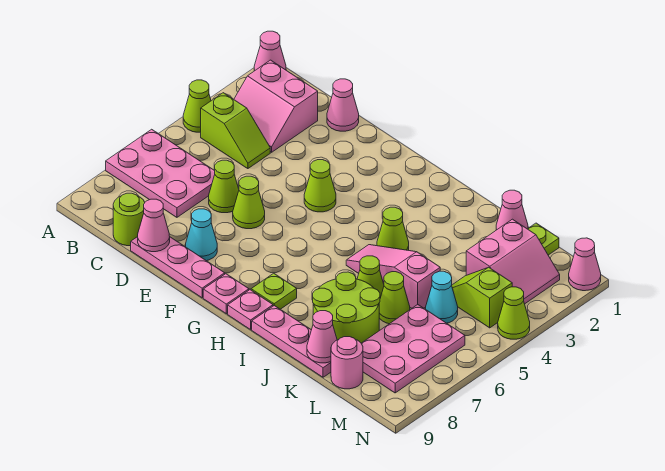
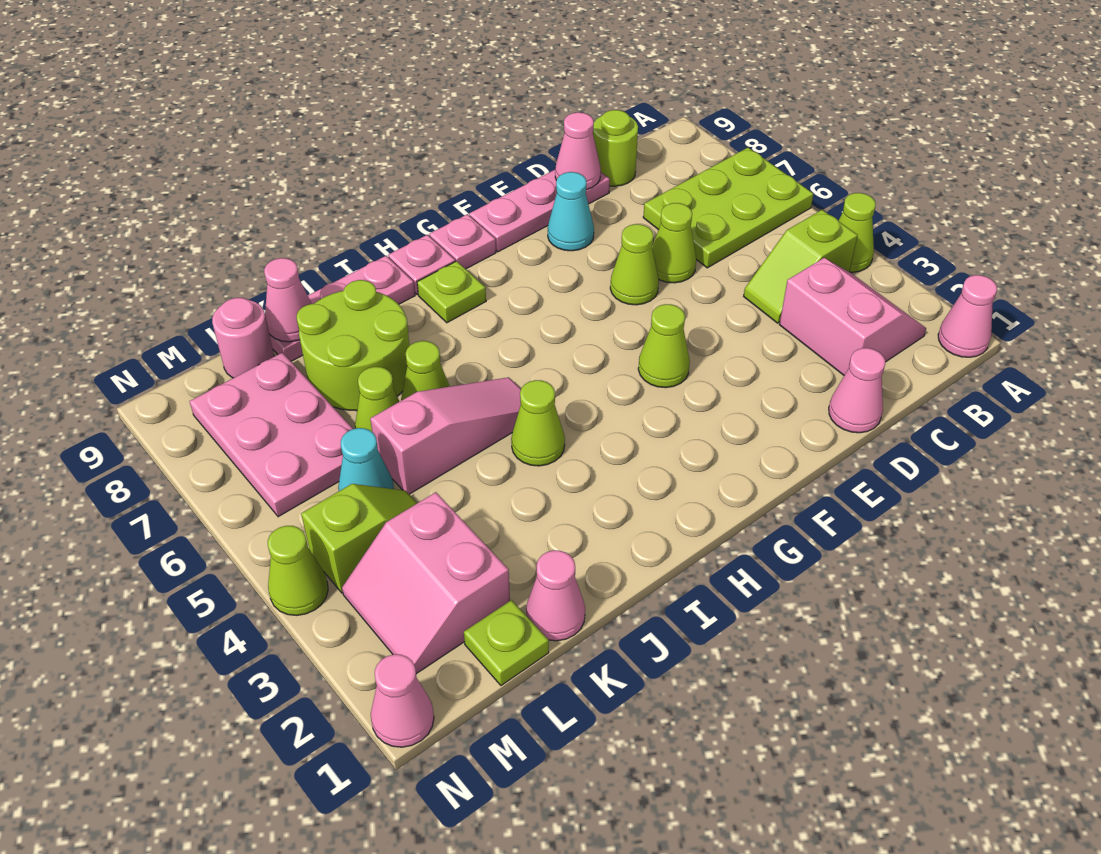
pink 2x3 plate [106,129,215,217] -> lime 2x3 plate [643,148,813,268]
pink 2x2 slope [234,60,318,152] -> pink 2x2 slope turned to [779,258,926,375]

